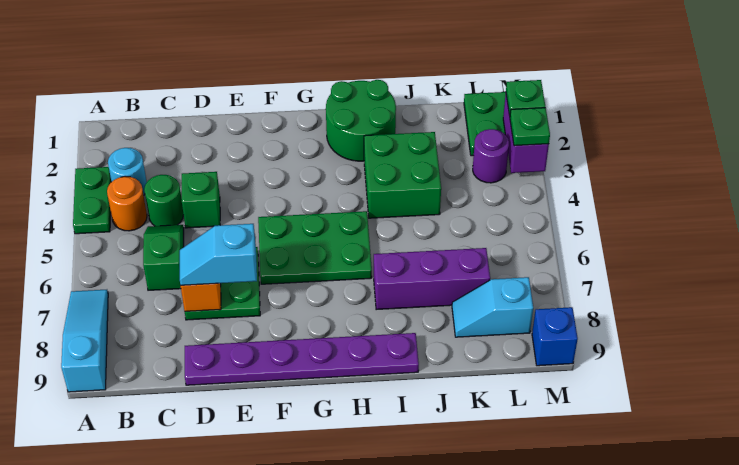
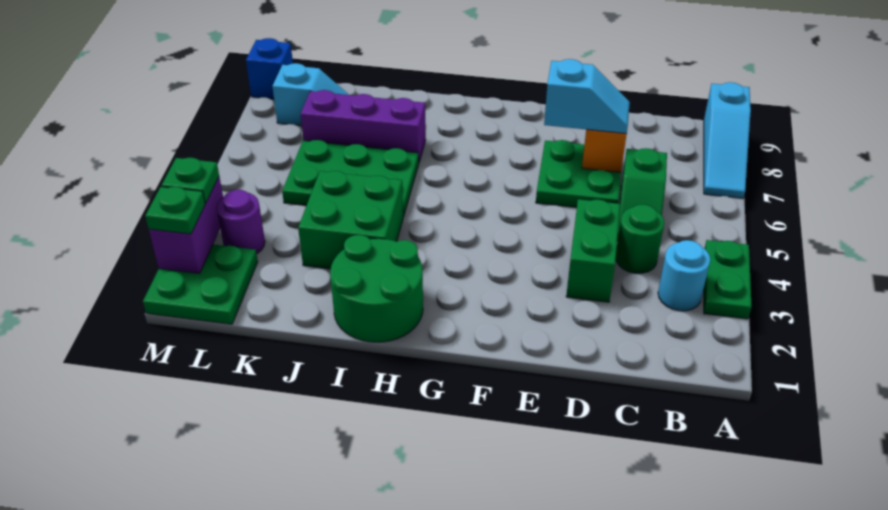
orange 1x1 round brick [107,176,147,231] -> none
green 1x1 brick [182,172,220,228] -> green 1x2 brick [566,199,620,302]
purple 1x6 plate [185,333,419,385] -> none
green 2x3 plate [258,211,372,284] -> green 2x3 plate moved to [282,140,419,217]

